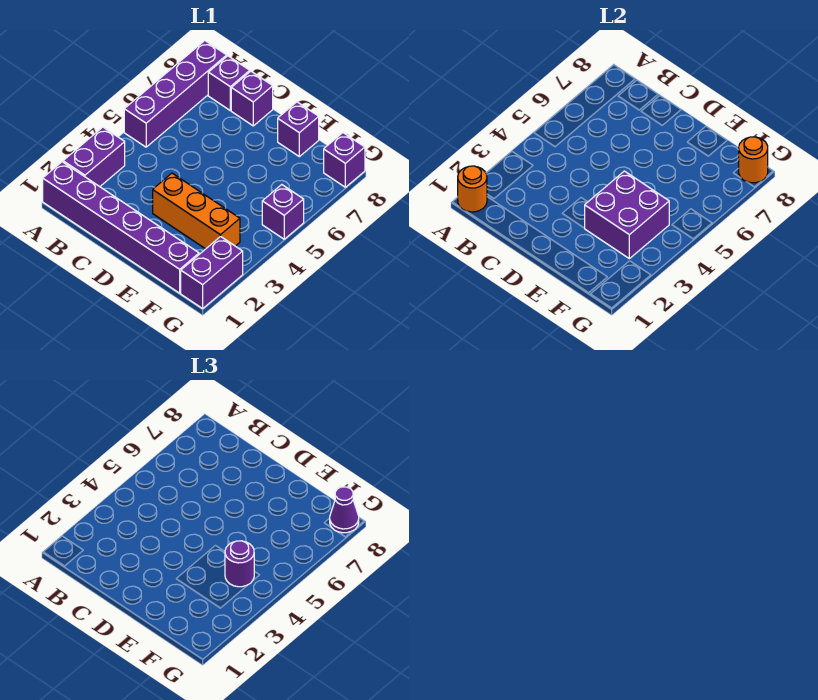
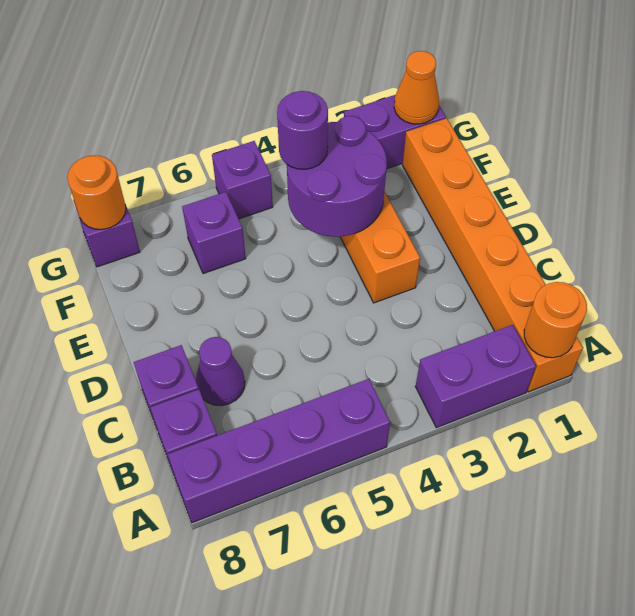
purple 1x6 brick [43,162,199,293] -> orange 1x6 brick [403,118,583,392]
purple 2x2 brick [585,171,669,259] -> purple 2x2 round brick [287,116,387,237]
purple 1x1 brick [278,102,319,157] -> purple 1x1 brick moved to [182,192,246,274]
none -> orange 1x1 cone [394,51,439,124]
purple 1x1 cone [330,487,359,533] -> purple 1x1 cone moved to [196,337,245,406]

